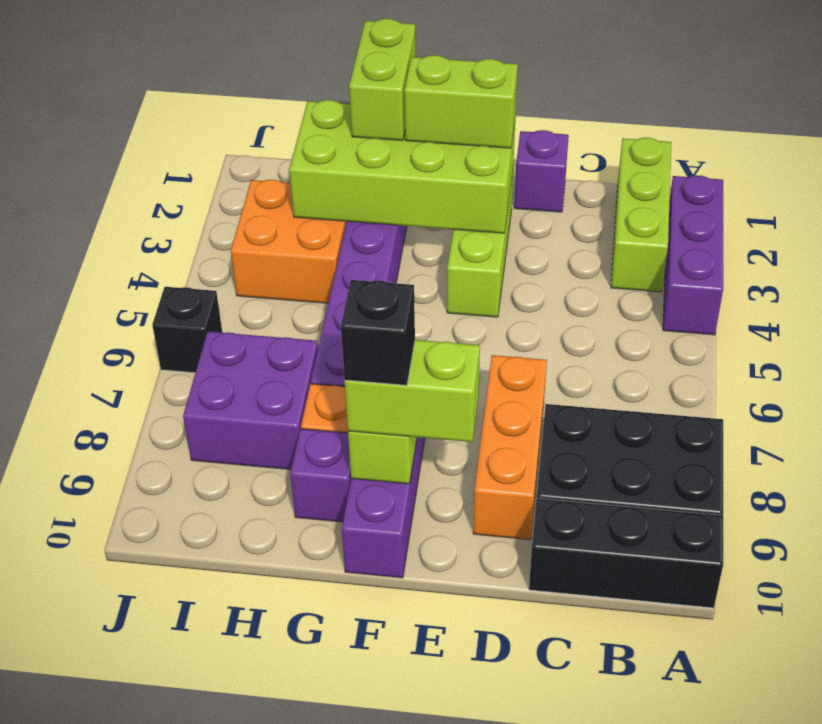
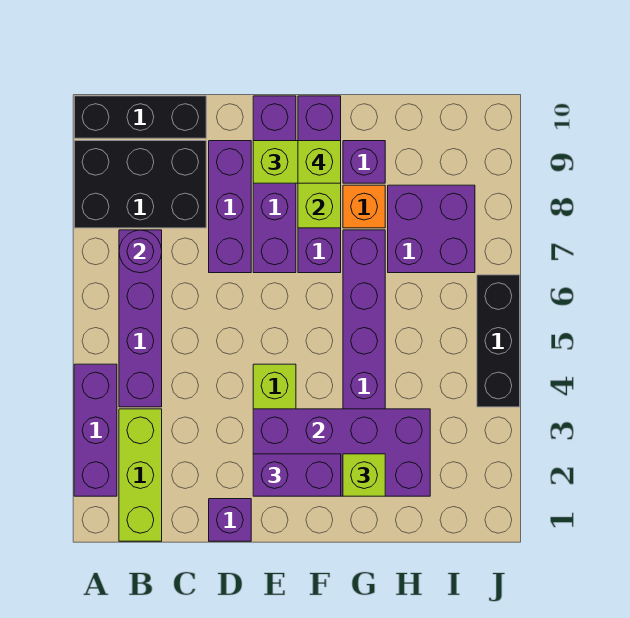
none -> purple 1x4 brick [119,230,162,407]
none -> purple 1x1 round brick [119,230,162,273]
orange 1x3 brick [473,355,547,540] -> purple 1x3 brick [209,141,251,273]
lime 2x4 brick [289,100,515,233] -> purple 2x4 brick [253,409,430,496]
lime 1x2 brick [404,55,518,148] -> purple 1x2 brick [253,454,341,496]
none -> purple 1x4 brick [253,96,296,273]
black 1x1 brick [341,280,415,385] -> lime 1x1 brick [298,141,341,183]
lime 1x2 brick [349,19,416,141] -> lime 1x1 brick [343,454,385,496]
orange 2x2 brick [231,180,347,303] -> none
black 1x1 brick [152,287,222,373] -> black 1x3 brick [477,275,520,407]

